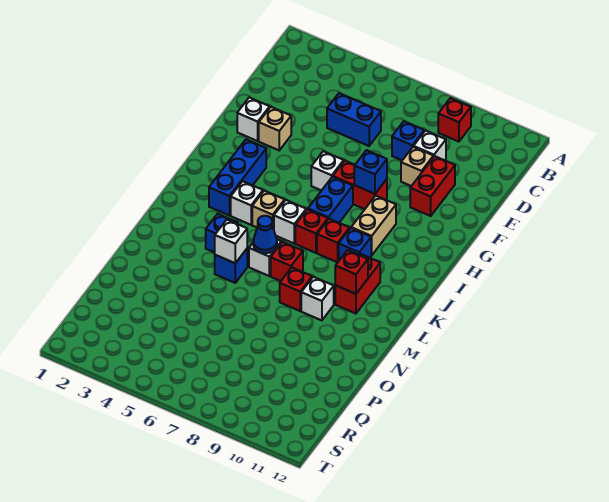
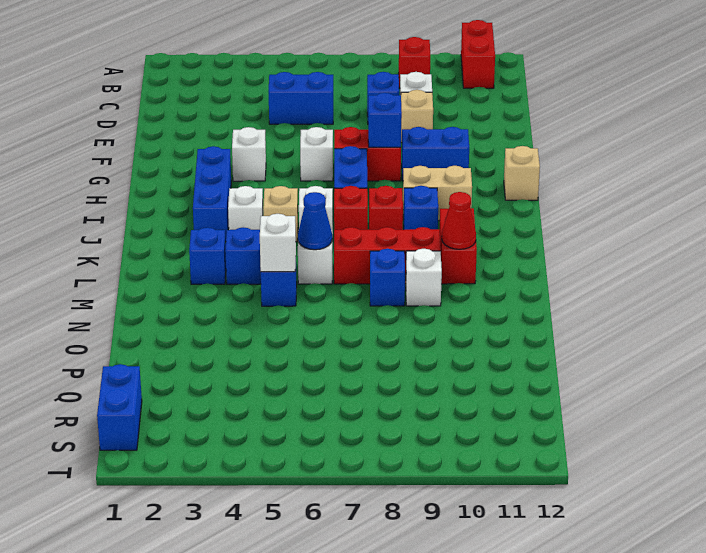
red 1x2 brick [410,156,455,216] -> red 1x2 brick moved to [461,20,495,88]
white 1x1 brick [237,98,270,141] -> white 1x1 brick moved to [232,127,266,181]
tan 1x1 brick [259,107,291,150] -> tan 1x1 brick moved to [504,146,540,200]
none -> blue 1x2 brick [402,127,469,181]
tan 1x2 brick [351,196,396,255] -> tan 1x2 brick turned to [403,166,472,221]
none -> blue 1x1 brick [189,228,226,284]
red 1x1 brick [271,242,303,281] -> red 1x3 brick [334,227,441,284]
red 1x1 brick [335,250,368,294] -> red 1x1 cone [442,192,476,249]
red 1x1 brick [280,267,312,311] -> blue 1x1 brick [370,249,405,306]
none -> blue 1x2 brick [97,364,142,450]

